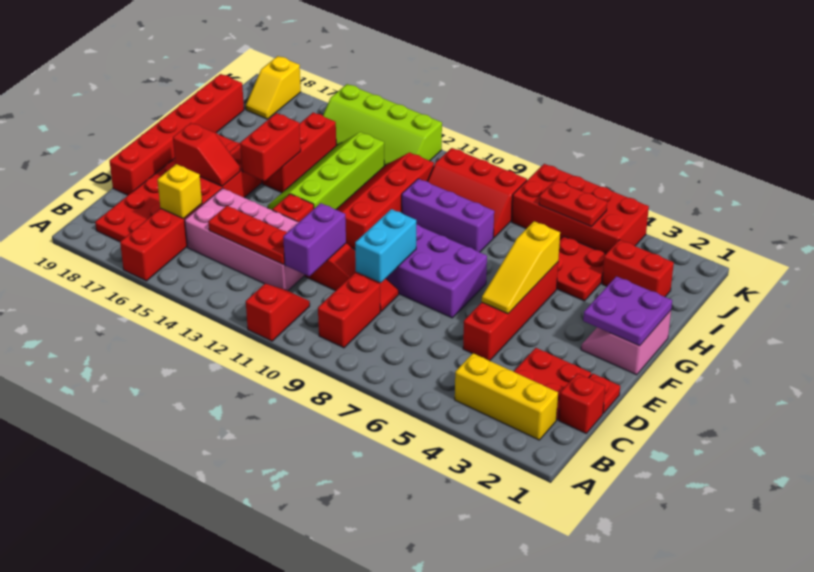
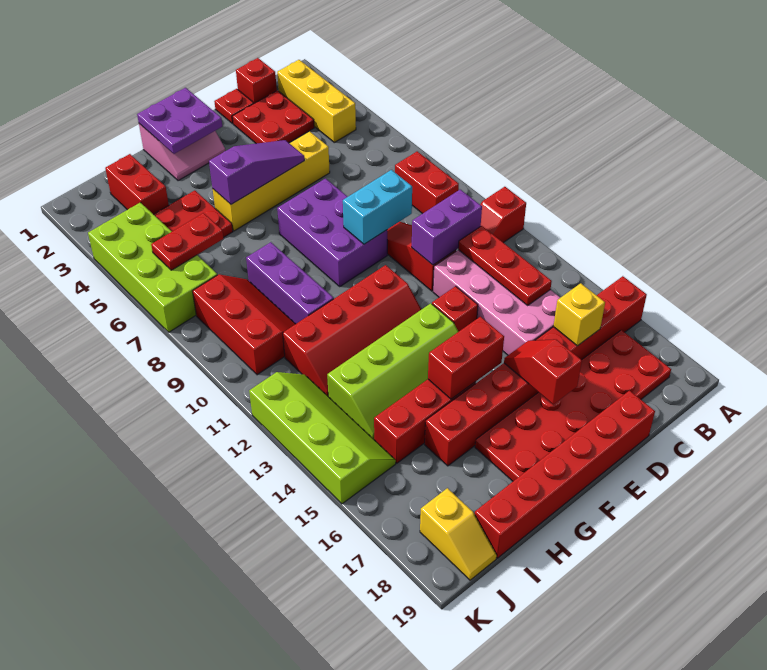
red 1x2 brick [318,273,380,348] -> red 1x2 brick turned to [395,151,459,214]
red 1x4 brick [463,262,558,361] -> yellow 1x4 brick [213,131,330,231]
yellow 1x3 slope [482,221,560,314] -> purple 1x3 slope [209,140,304,204]
red 2x4 brick [512,164,649,254] -> lime 2x4 brick [88,202,217,332]
red 1x2 plate [539,181,607,227] -> red 1x2 plate turned to [151,213,224,270]
yellow 1x2 slope [246,56,301,119] -> yellow 1x2 slope turned to [420,488,497,580]

